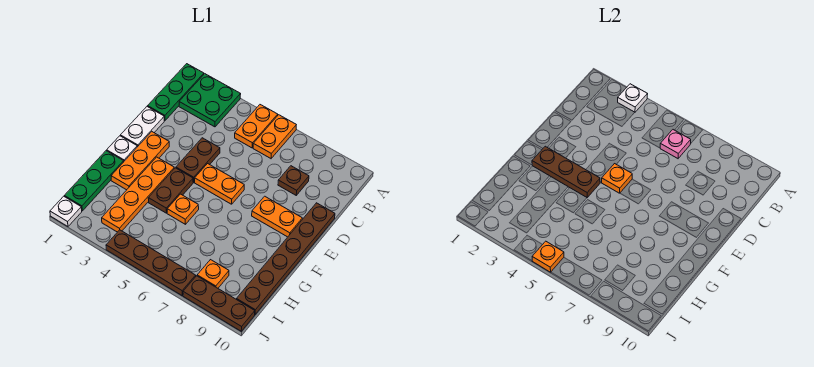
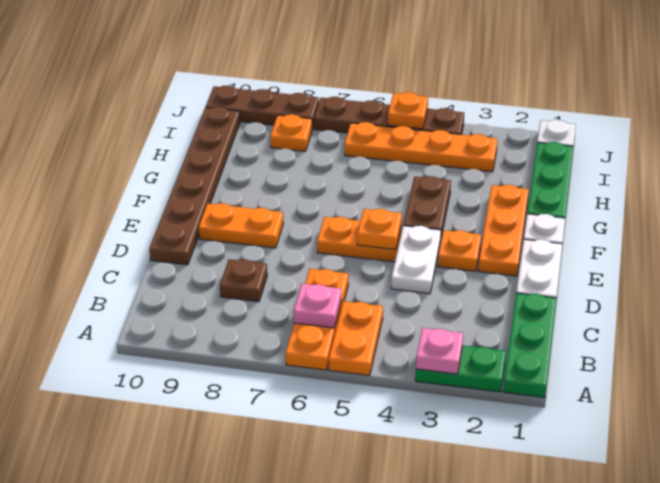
green 2x2 plate [179,74,241,127] -> green 1x2 plate [415,346,506,392]
white 1x1 plate [618,84,648,112] -> pink 1x1 plate [416,328,463,374]
orange 1x2 plate [253,115,296,158] -> orange 1x3 plate [286,269,348,370]
brown 1x2 plate [176,138,220,182] -> white 1x2 plate [391,226,441,294]
brown 1x3 plate [532,146,600,198] -> none
orange 1x4 plate [102,157,174,232] -> orange 1x4 plate turned to [345,122,498,172]
orange 1x1 plate [167,194,199,224] -> orange 1x1 plate moved to [438,230,481,271]

